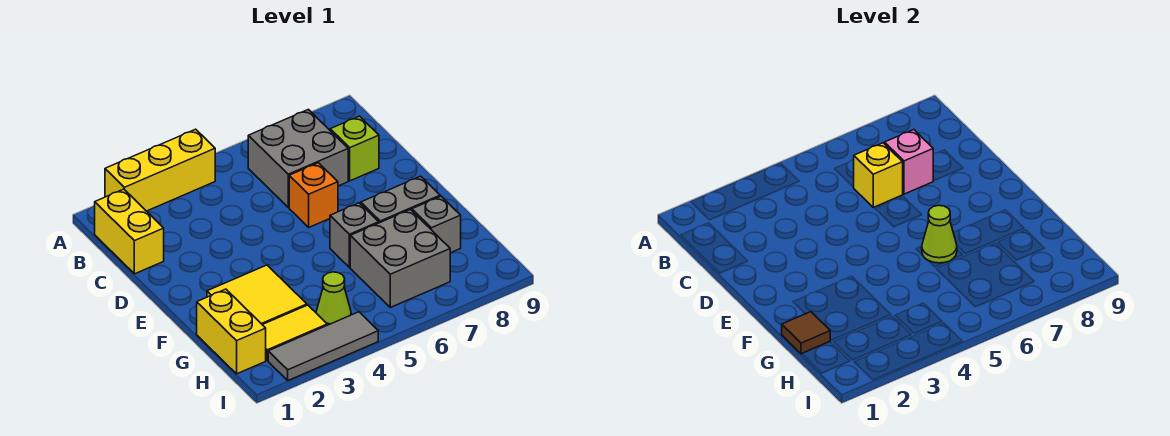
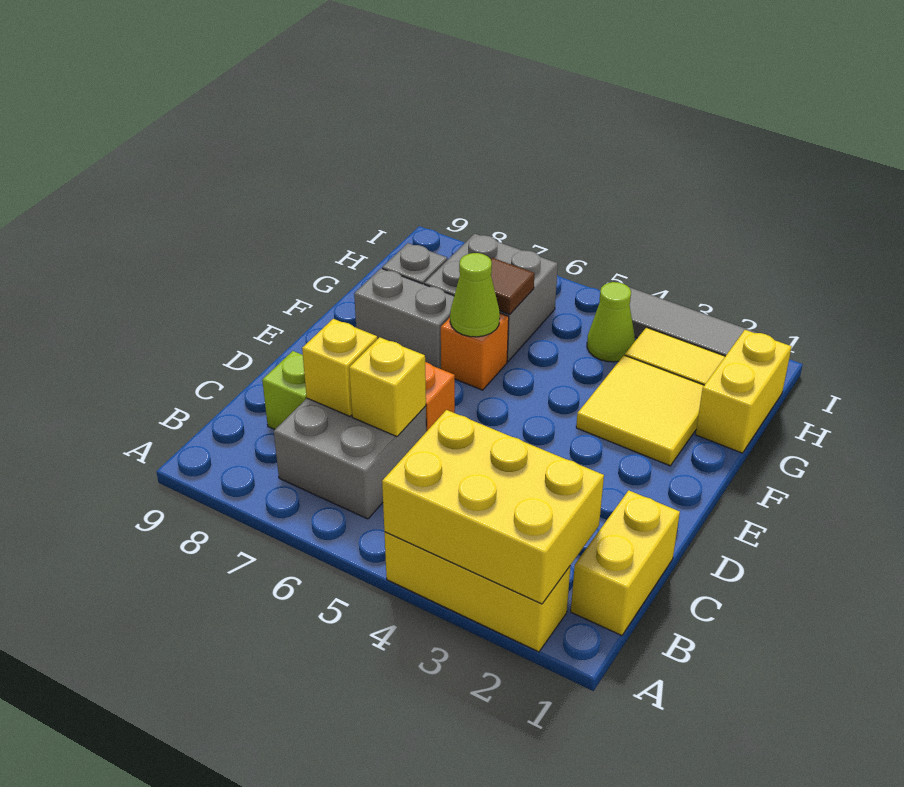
none -> yellow 2x3 brick [382,410,604,604]
pink 1x1 brick [885,130,933,194] -> yellow 1x1 brick [302,319,377,416]
grey 1x1 brick [330,203,379,268] -> orange 1x1 brick [441,313,509,390]
brown 1x1 tile [782,312,830,354] -> brown 1x1 tile moved to [491,258,534,314]

